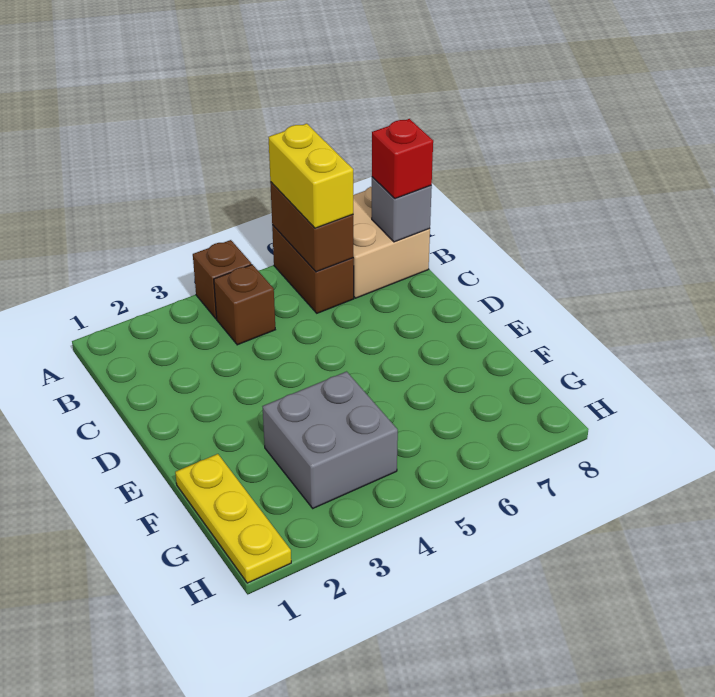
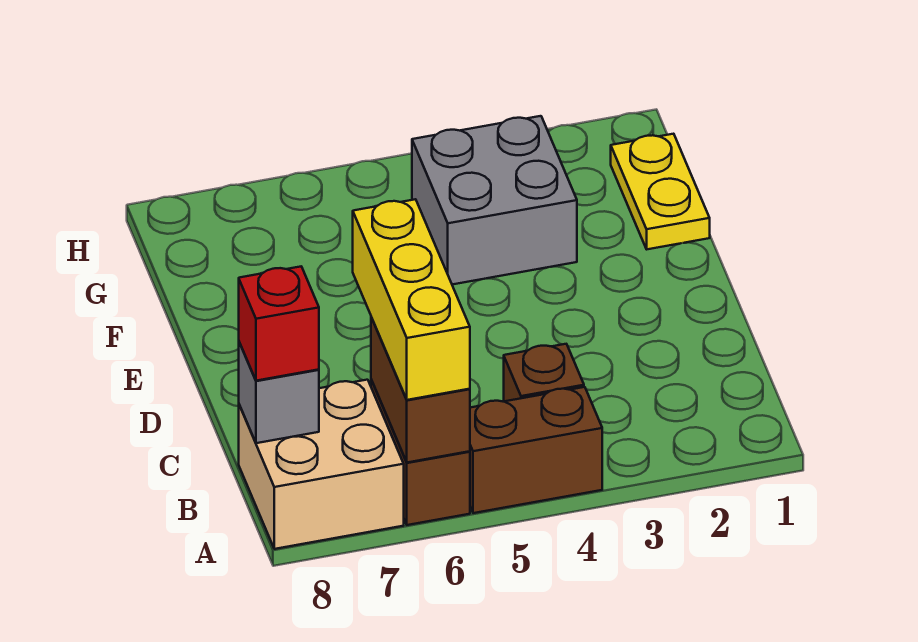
brown 1x1 brick [193,240,252,319] -> brown 1x2 brick [470,387,602,513]
yellow 1x2 brick [268,124,353,228] -> yellow 1x3 brick [353,199,470,400]
yellow 1x3 plate [175,454,291,583] -> yellow 1x2 plate [611,134,710,249]

